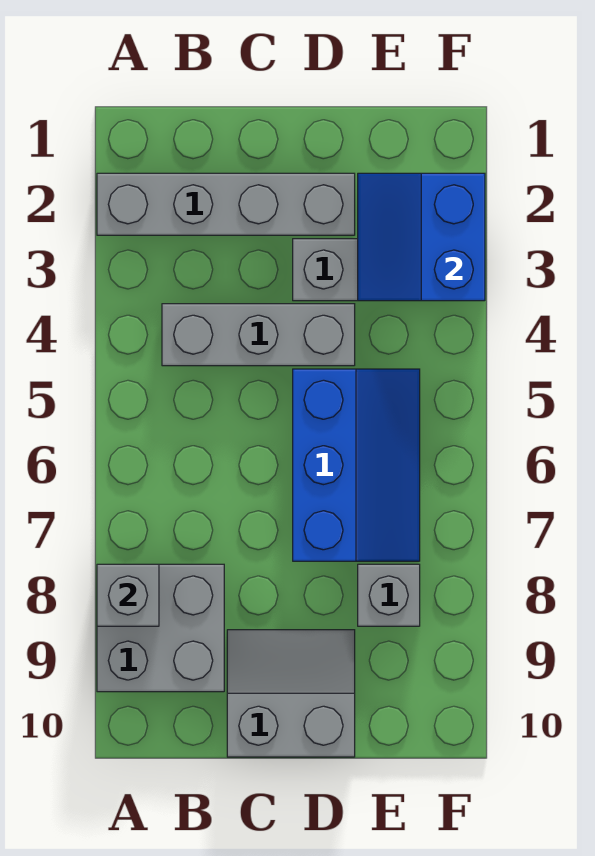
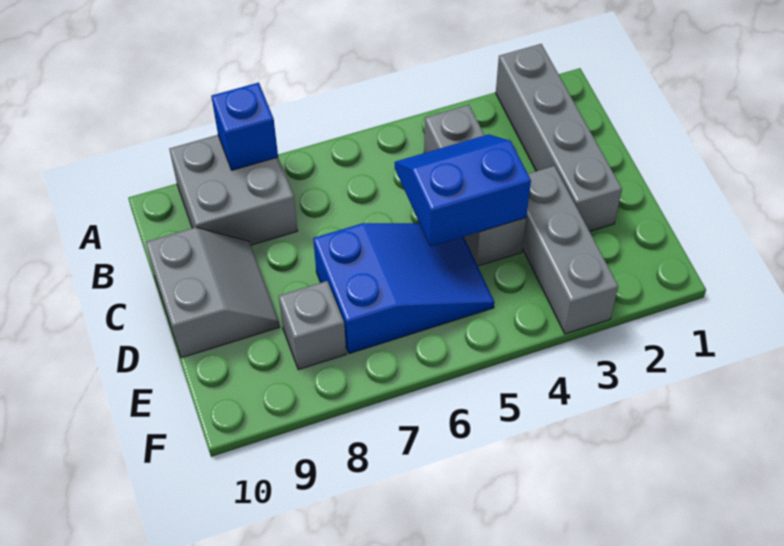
grey 1x1 brick [97,564,159,626] -> blue 1x1 brick [211,83,278,170]
blue 2x3 slope [293,369,420,561] -> blue 2x3 slope turned to [313,223,494,354]
blue 2x2 slope [358,173,485,301] -> blue 2x2 slope moved to [395,134,531,247]

